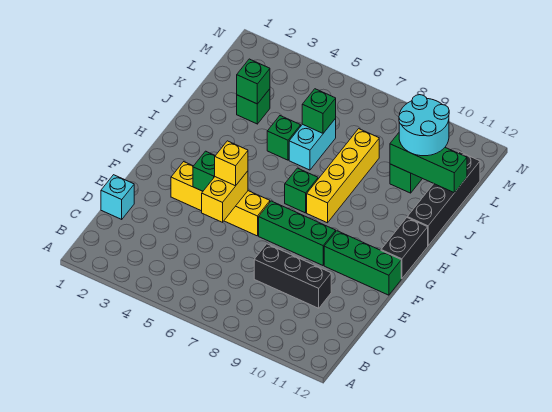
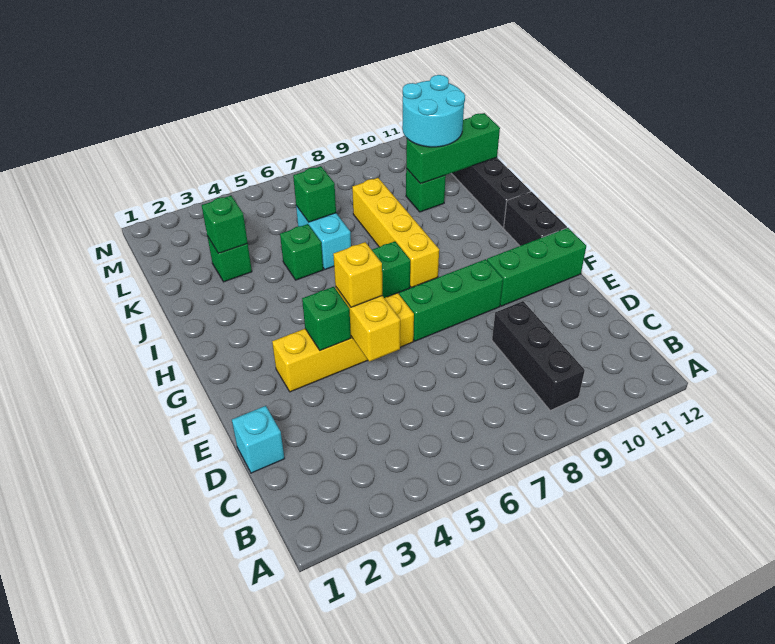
black 1x3 brick [254,244,331,308] -> black 1x3 brick turned to [492,301,585,410]

